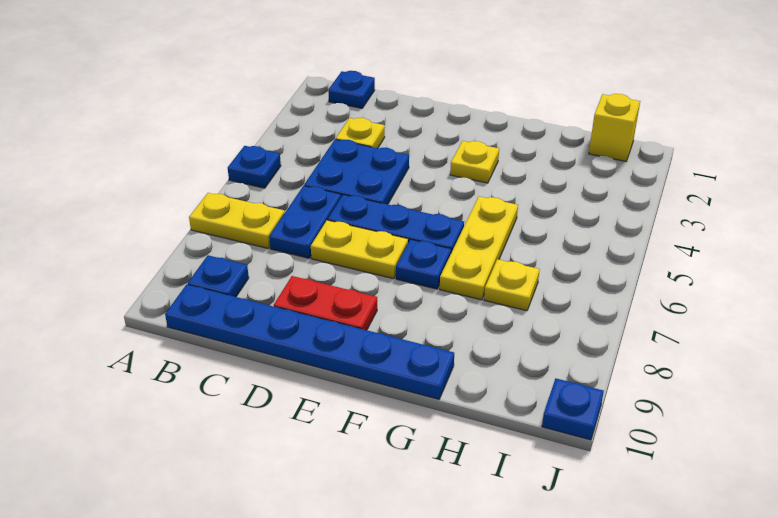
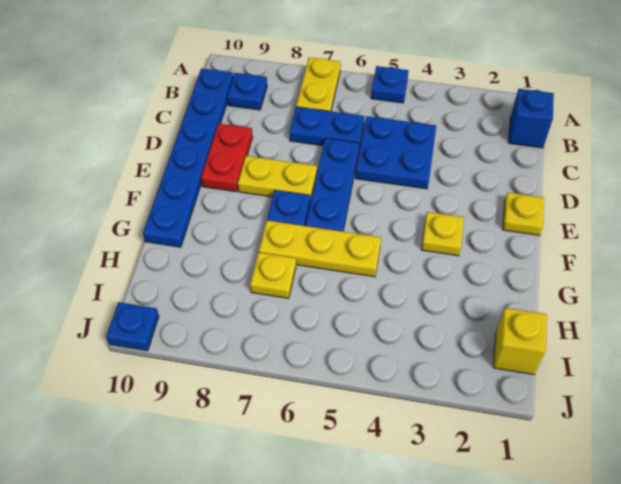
blue 1x1 plate [328,71,375,108] -> blue 1x1 brick [509,89,554,148]
yellow 1x1 plate [336,118,385,148] -> yellow 1x1 plate moved to [503,192,544,235]
yellow 1x2 plate [311,220,408,279] -> yellow 1x2 plate turned to [238,156,317,202]

